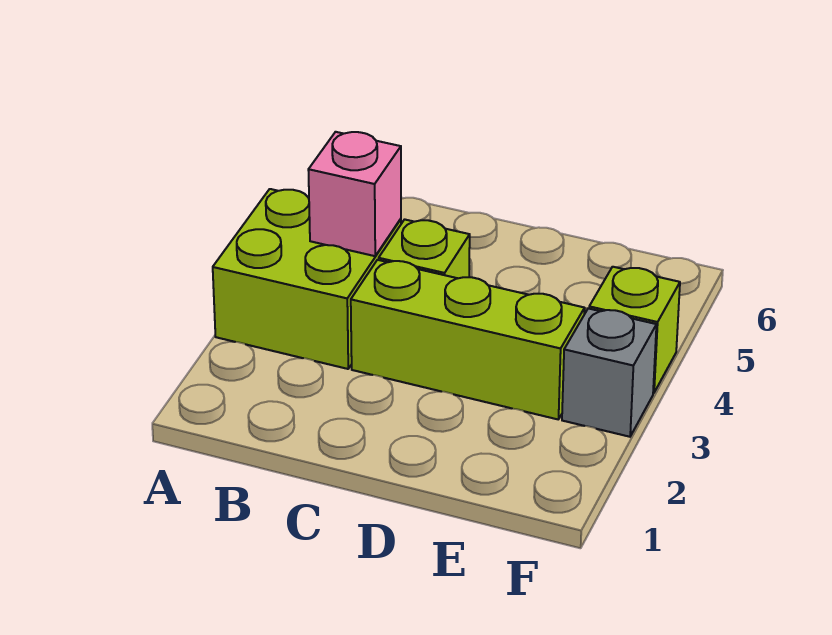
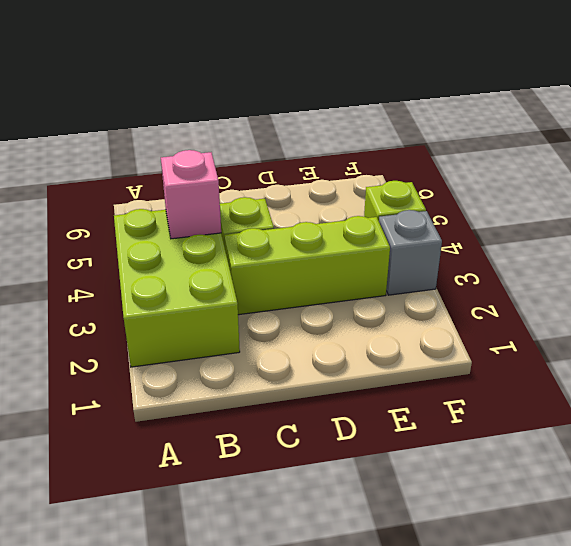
lime 2x2 brick [213,189,401,369] -> lime 2x3 brick [114,209,240,367]

